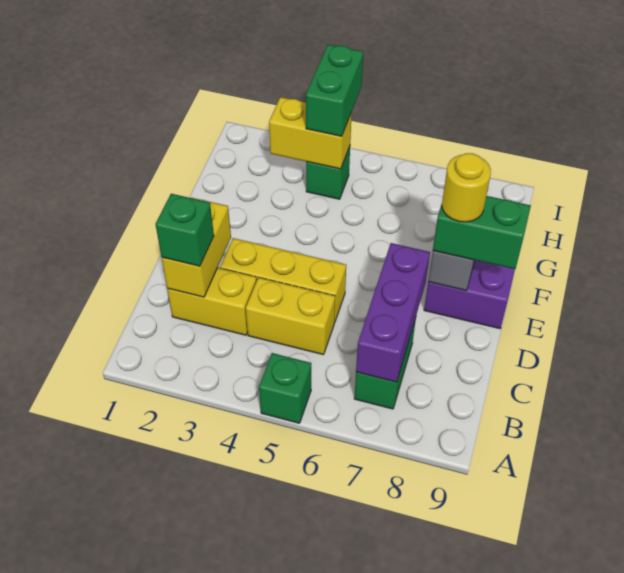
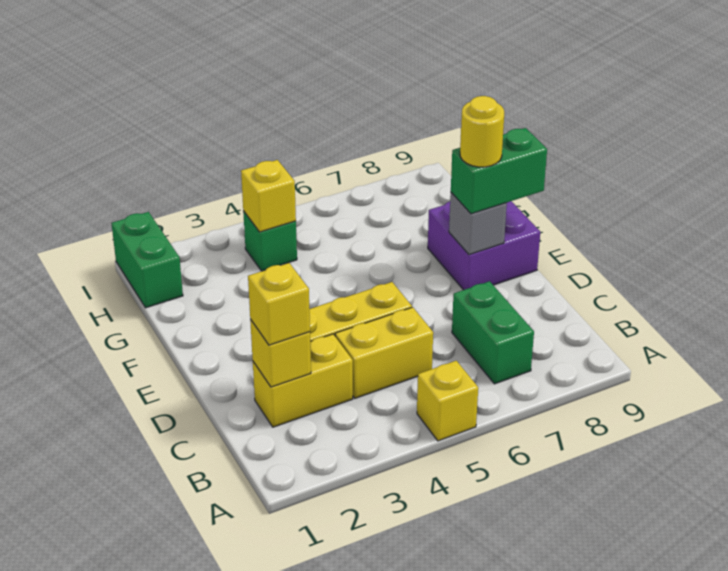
green 1x1 brick [259,353,311,423] -> yellow 1x1 brick [417,361,478,441]
purple 1x3 brick [356,243,430,382] -> none
yellow 1x2 brick [162,198,231,297] -> yellow 1x1 brick [250,319,311,387]
green 1x1 brick [155,194,214,266] -> yellow 1x1 brick [248,263,310,345]
yellow 1x2 brick [269,97,352,169] -> yellow 1x1 brick [241,160,296,232]
green 1x2 brick [306,45,363,136] -> green 1x2 brick moved to [111,212,183,308]

